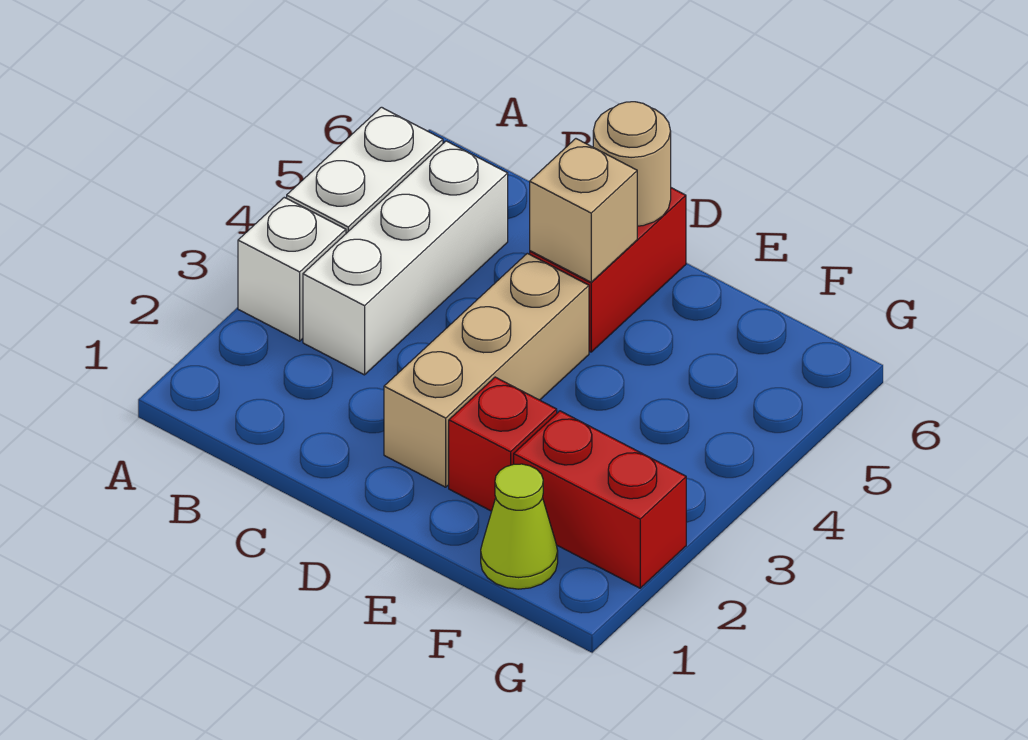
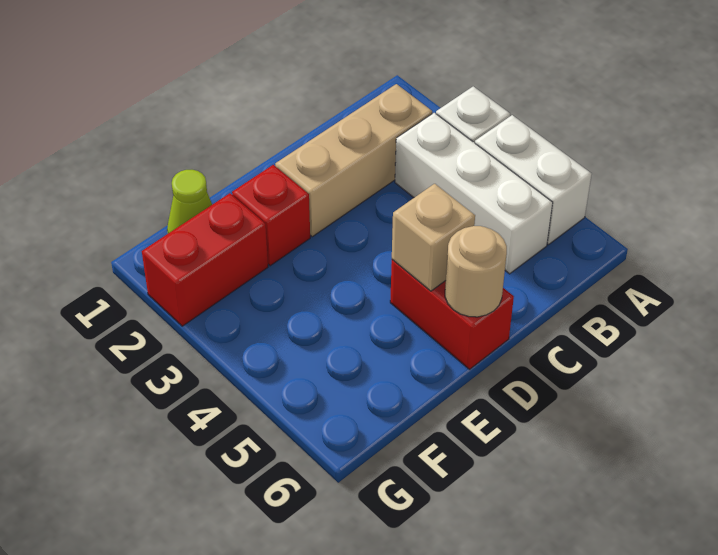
tan 1x3 brick [384,253,589,487] -> tan 1x3 brick turned to [275,84,432,237]

